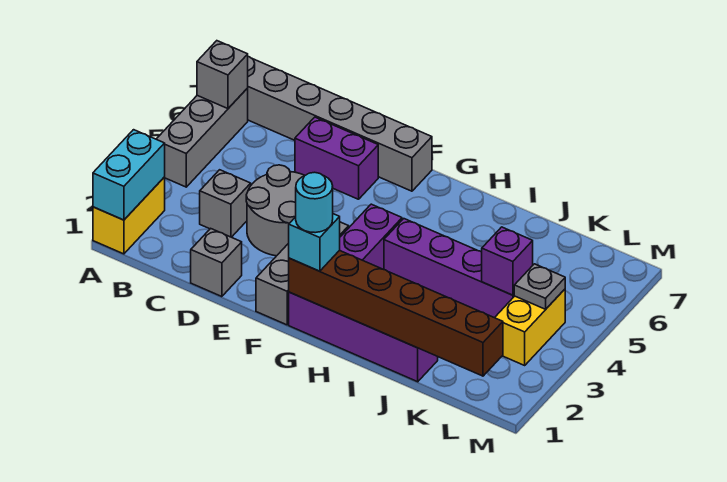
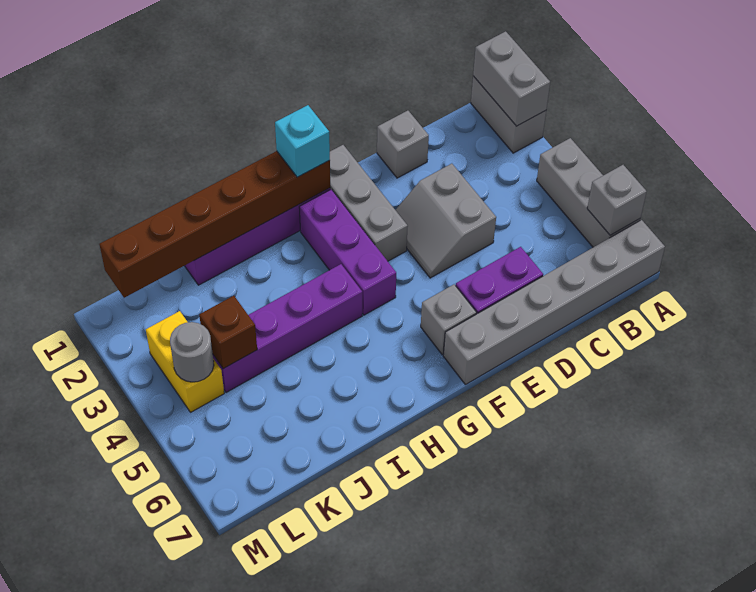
yellow 1x2 brick [93,177,165,254] -> grey 1x2 brick [471,76,546,153]
cyan 1x2 brick [93,130,165,220] -> grey 1x2 brick [473,31,550,126]
grey 1x1 brick [200,170,251,237] -> grey 1x1 brick moved to [421,284,476,355]
grey 2x2 round brick [246,165,305,256] -> grey 2x2 slope [396,164,496,278]
cyan 1x1 round brick [296,172,333,233] -> none
purple 1x1 brick [482,227,533,295] -> brown 1x1 brick [199,296,257,369]
grey 1x1 plate [514,264,565,309] -> grey 1x1 round brick [170,322,214,382]

